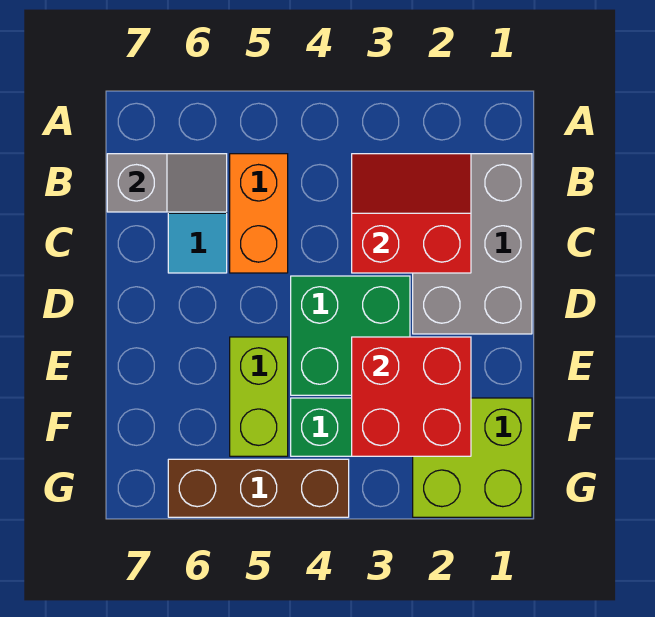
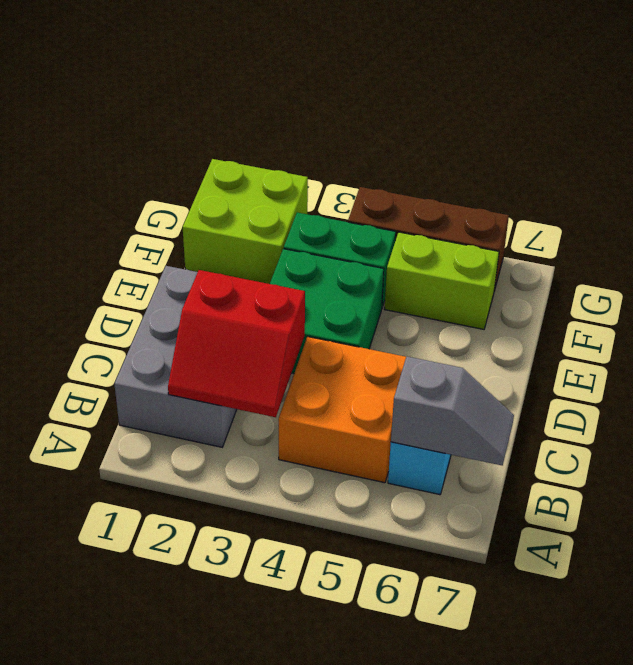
orange 1x2 brick [230,154,288,273] -> orange 2x2 brick [279,337,406,483]
grey 1x2 slope [107,154,227,212] -> grey 1x2 slope turned to [391,356,514,465]
red 2x2 brick [352,337,471,456] -> none
lime 1x2 brick [230,337,288,456] -> lime 1x2 brick turned to [385,232,499,329]

